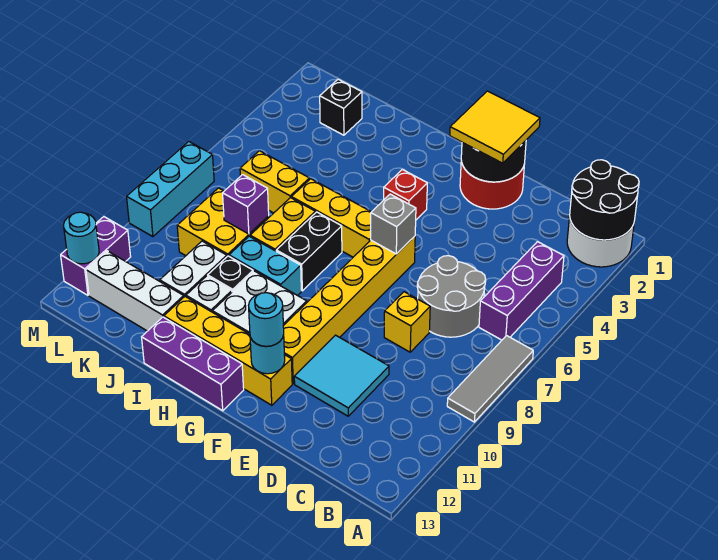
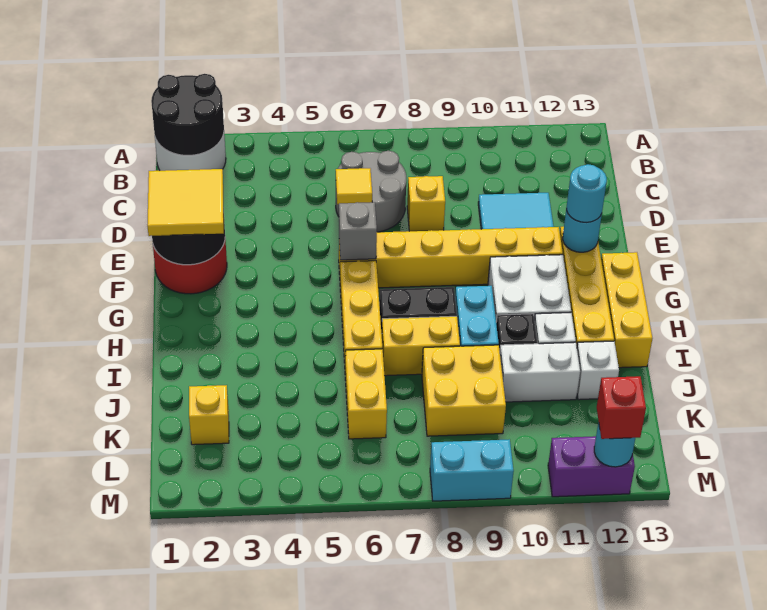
grey 1x3 tile [447,336,533,422] -> none
purple 1x3 brick [479,242,564,340] -> none
none -> yellow 1x1 tile [336,168,372,204]
red 1x1 brick [384,170,427,220] -> red 1x1 brick moved to [597,376,646,439]
purple 1x3 brick [142,317,244,411] -> yellow 1x3 brick [601,252,652,368]
purple 1x1 brick [223,175,269,234] -> none
white 1x3 brick [86,251,184,331] -> white 1x1 brick [577,341,619,400]
black 1x1 brick [320,79,362,135] -> yellow 1x1 brick [189,385,229,445]
cyan 1x3 brick [127,142,214,237] -> cyan 1x2 brick [430,439,514,501]

